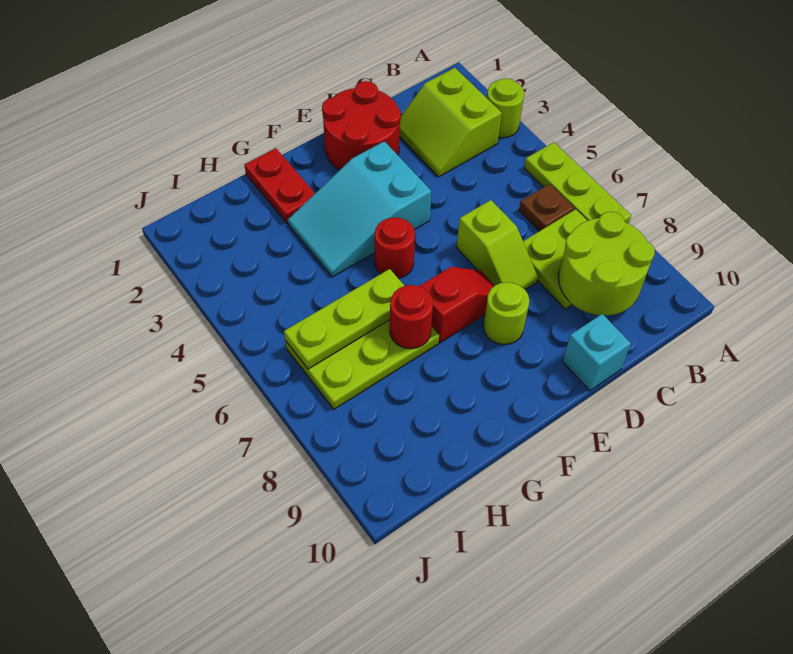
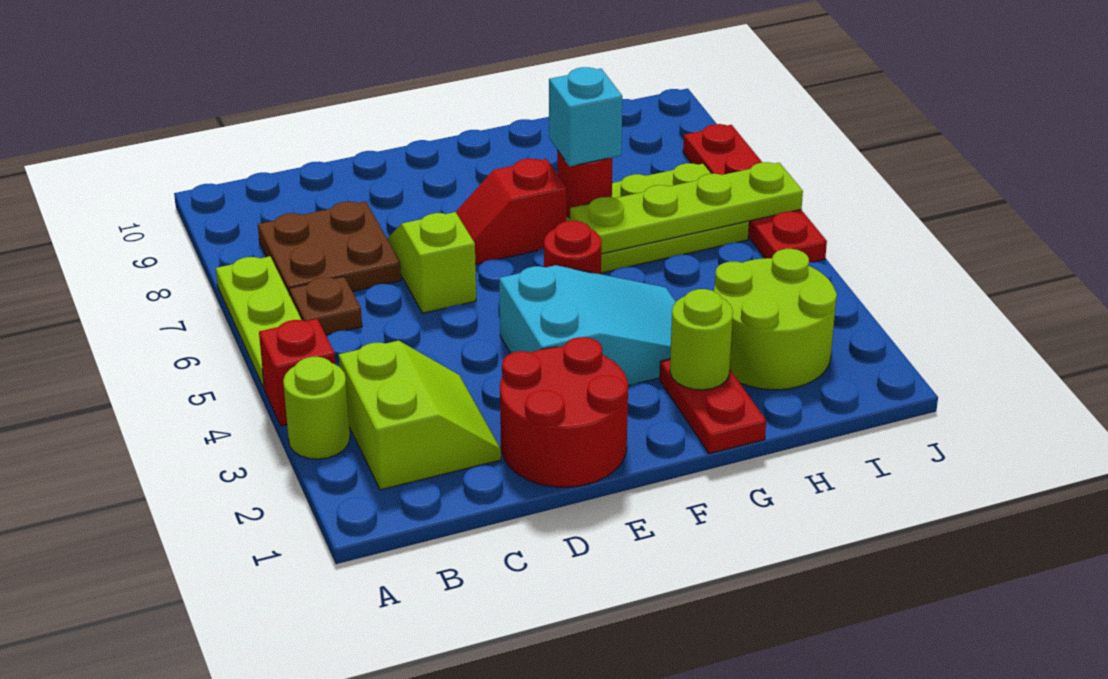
none -> red 1x1 brick [259,319,335,426]
lime 2x2 plate [523,209,587,309] -> brown 2x2 plate [258,201,401,295]
lime 2x2 round brick [559,212,655,316] -> lime 2x2 round brick moved to [714,249,837,390]
cyan 1x1 brick [563,314,631,391] -> cyan 1x1 brick moved to [549,67,622,167]
lime 1x1 round brick [483,282,529,345] -> lime 1x1 round brick moved to [670,289,733,390]
lime 1x3 plate [284,269,404,369] -> lime 1x4 plate [570,162,803,254]
none -> red 1x4 plate [683,124,827,262]

